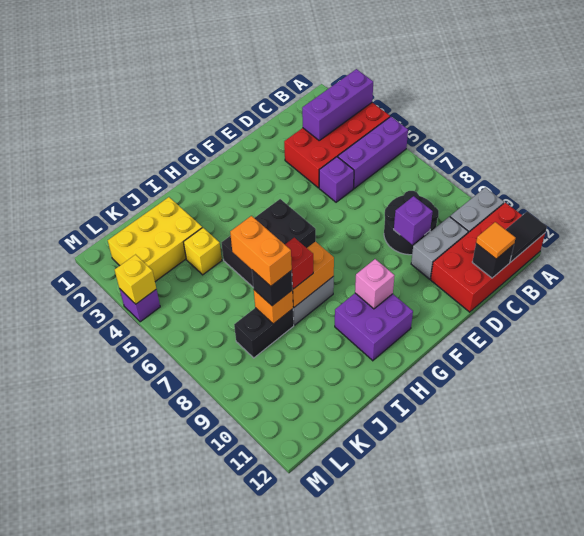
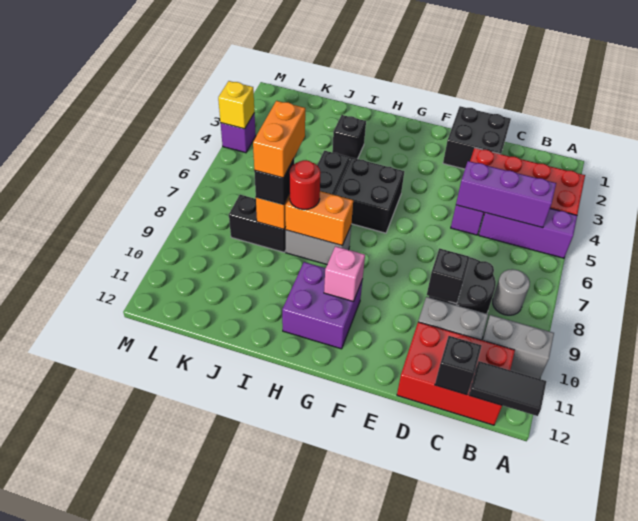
purple 1x3 brick [302,69,373,140] -> purple 1x3 brick moved to [456,161,556,228]
red 2x4 brick [431,203,545,312] -> red 2x3 brick [397,322,515,425]
none -> grey 1x1 round brick [493,269,530,315]
orange 1x1 tile [476,222,516,259] -> none
none -> black 2x2 brick [443,106,511,169]
purple 1x1 brick [394,196,433,244] -> black 1x1 brick [427,248,470,304]
none -> black 1x1 brick [332,115,366,159]
red 1x1 brick [285,238,313,289] -> red 1x1 round brick [289,160,321,210]
yellow 2x3 brick [108,197,202,282] -> none
yellow 1x1 brick [183,228,222,275] -> none

